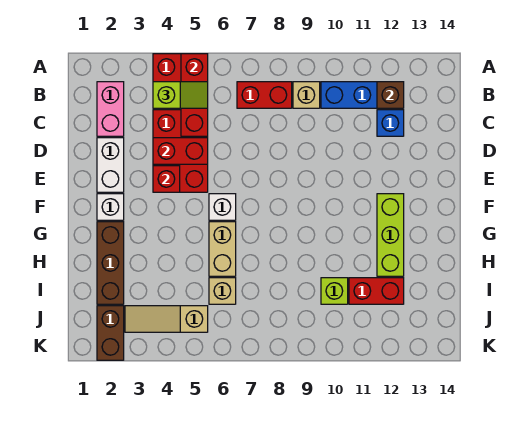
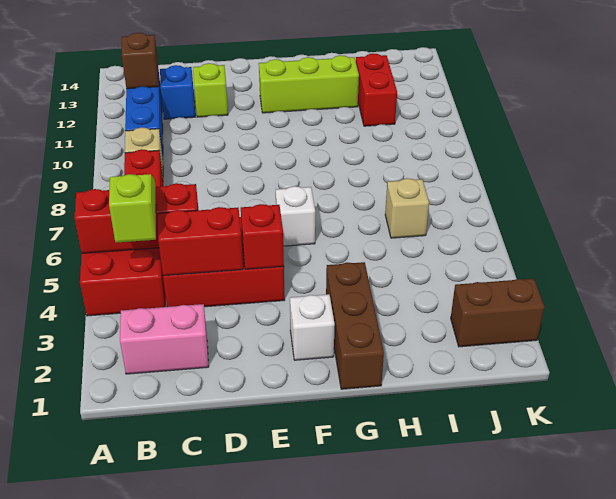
white 1x2 brick [97,138,124,192] -> none
red 1x2 brick [153,138,208,164] -> red 1x2 brick turned to [158,207,243,276]
brown 1x3 brick [97,222,124,304] -> brown 1x3 brick turned to [326,262,384,389]
tan 1x2 brick [209,222,236,276] -> none
lime 1x1 brick [321,278,348,304] -> lime 1x1 brick moved to [193,63,228,117]
tan 1x3 slope [125,306,208,332] -> none

